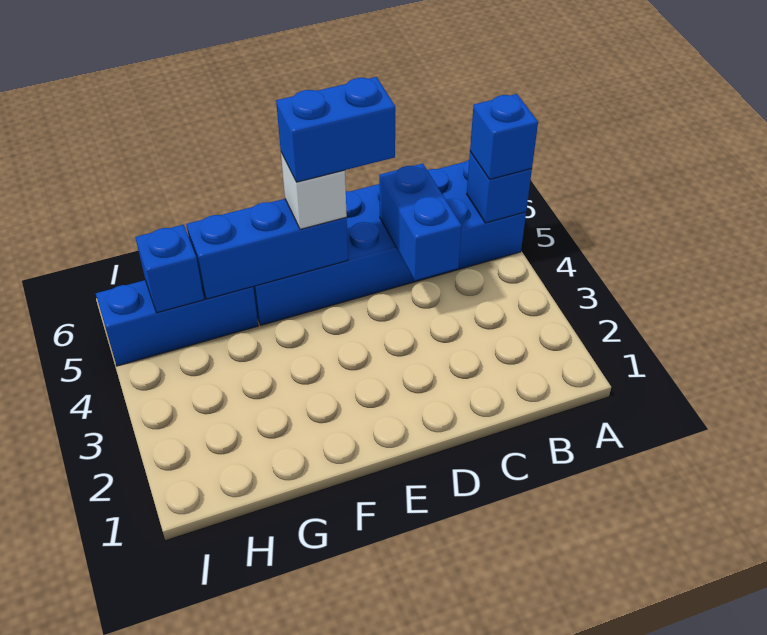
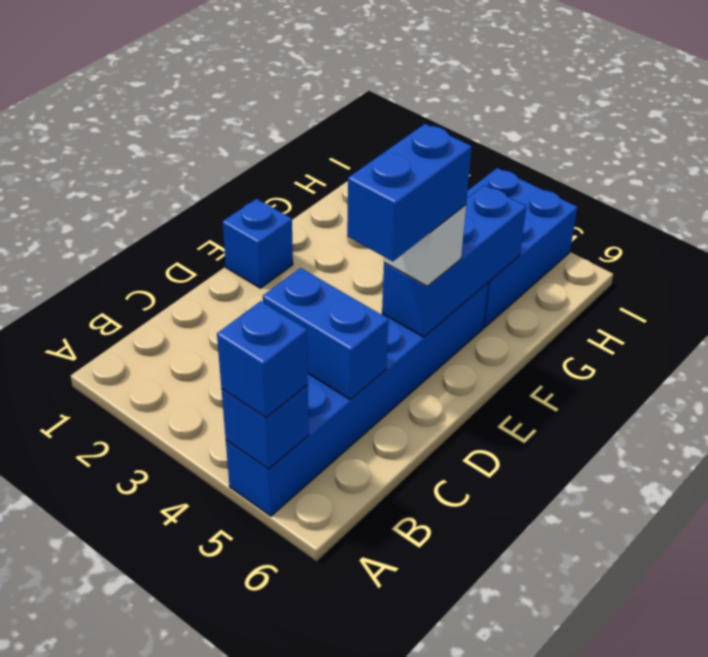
blue 2x6 brick [253,160,526,325] -> blue 1x6 brick [226,283,489,516]
blue 1x3 brick [96,280,258,366] -> blue 2x3 brick [467,168,577,327]
blue 1x1 brick [135,225,204,313] -> blue 1x1 brick moved to [223,199,293,288]

